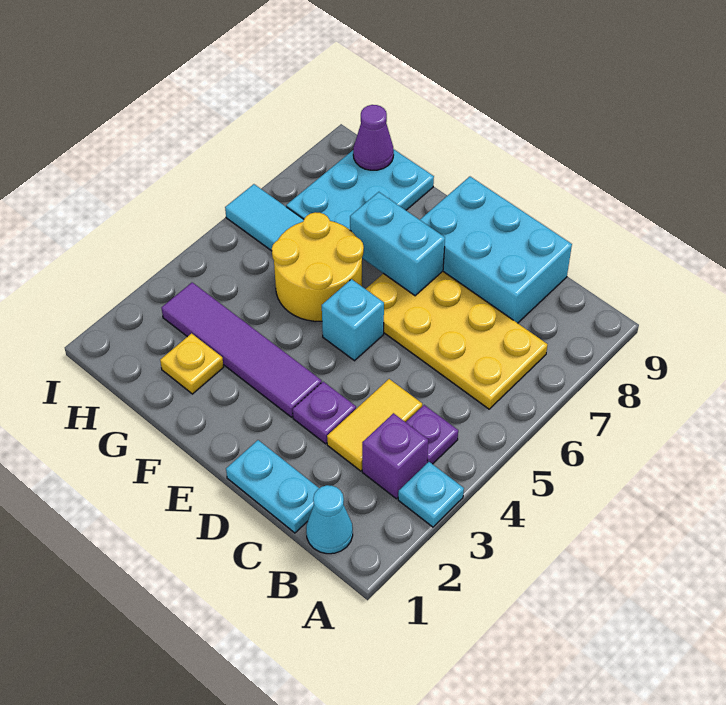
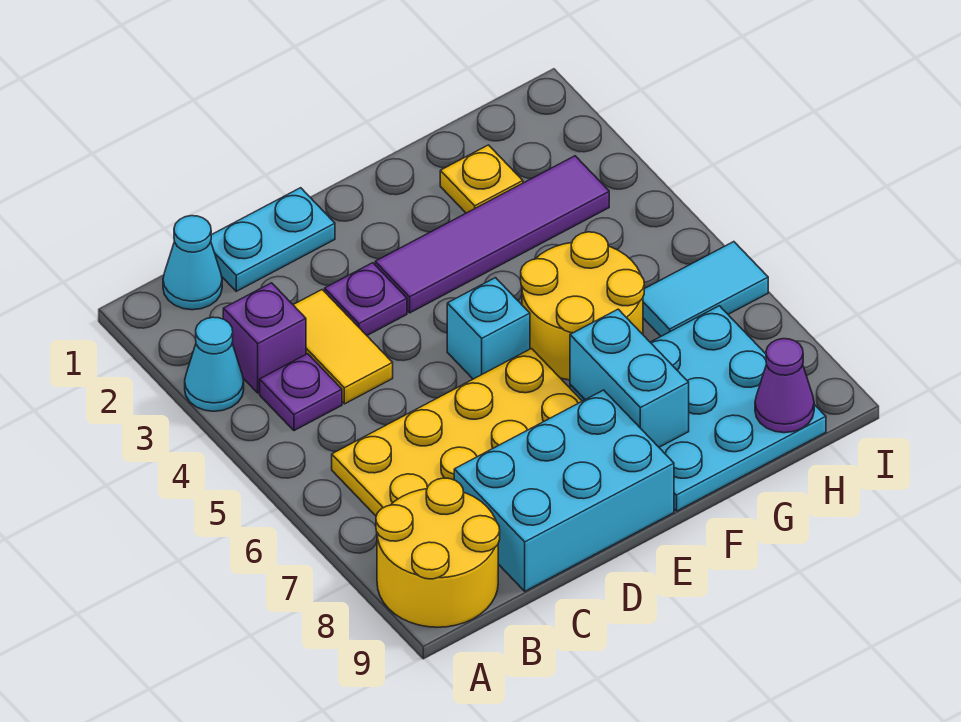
cyan 1x1 plate [398,462,464,527] -> cyan 1x1 cone [185,317,244,411]
none -> yellow 2x2 round brick [376,478,500,627]
cyan 1x2 brick [350,192,445,296] -> cyan 1x2 brick turned to [570,309,689,447]
cyan 2x3 plate [286,149,434,230] -> cyan 3x3 plate [570,306,826,511]

